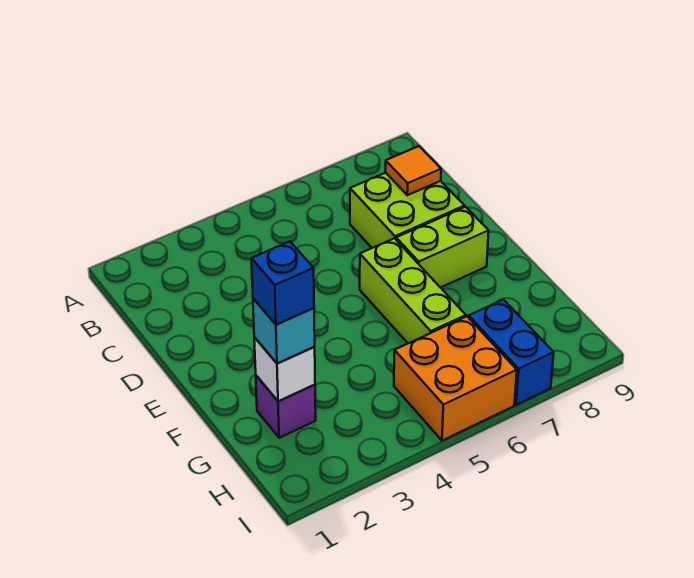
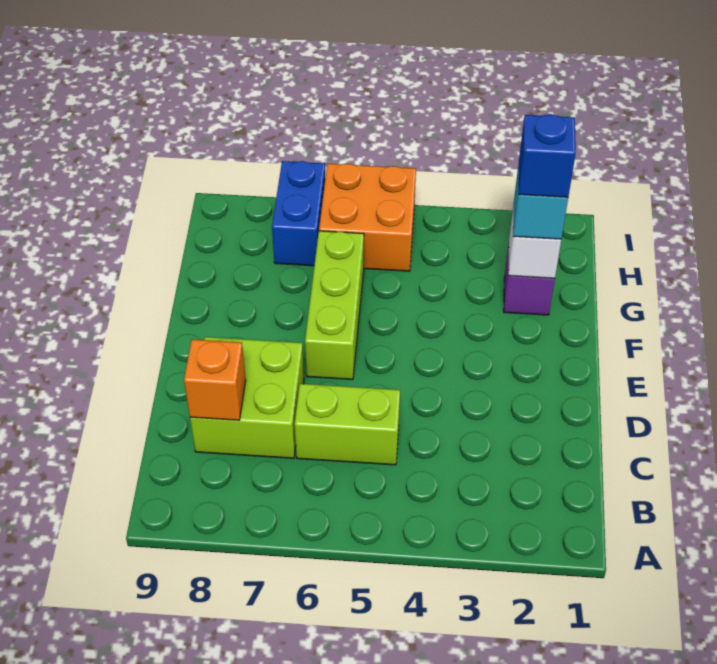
orange 1x1 tile [385,146,441,195] -> orange 1x1 brick [184,339,246,420]
lime 1x2 brick [396,207,489,288] -> lime 1x2 brick moved to [295,384,400,465]

